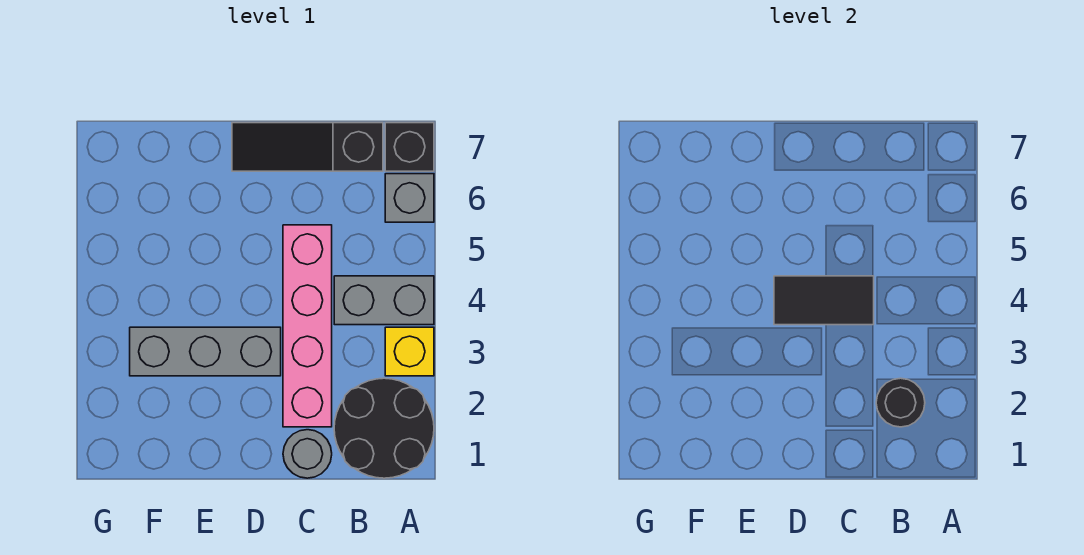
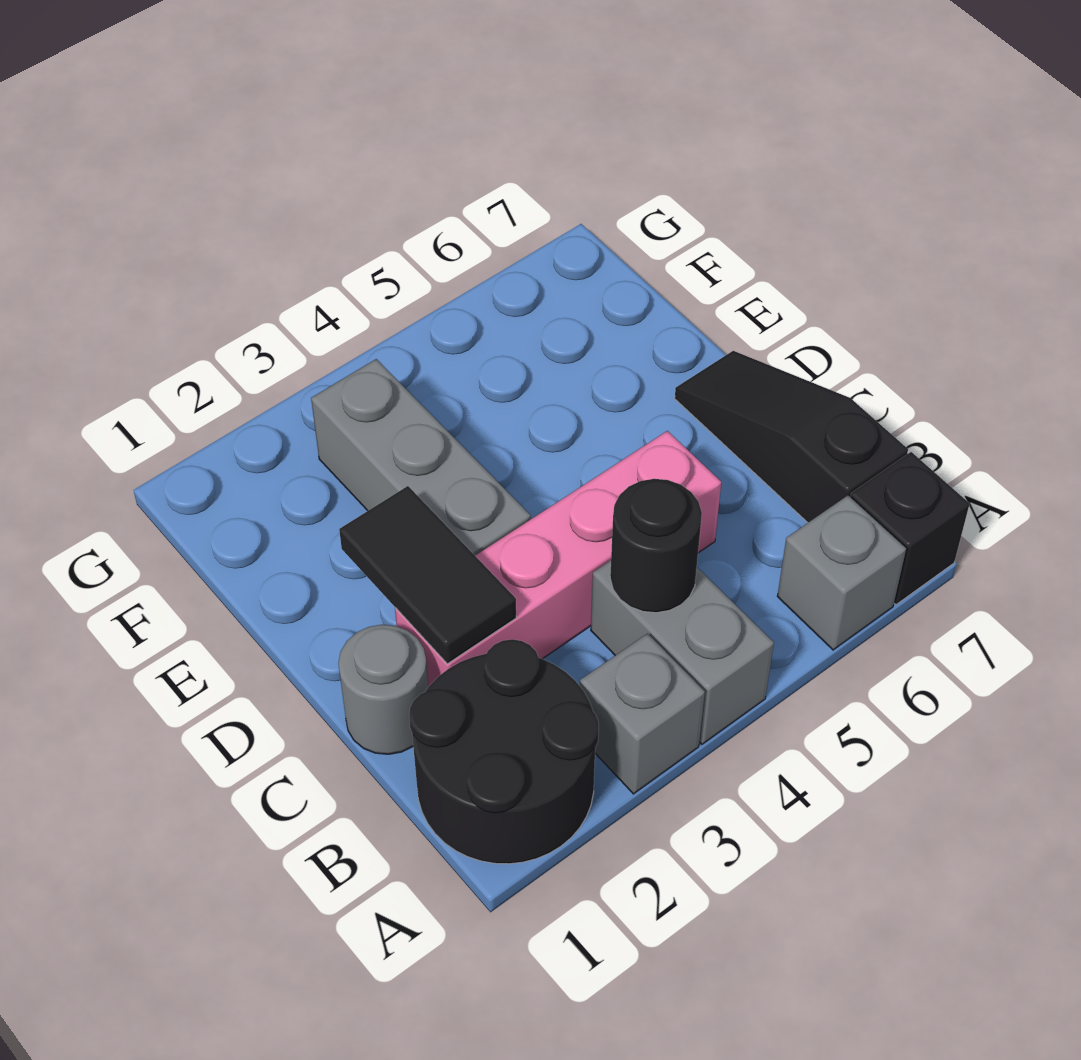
yellow 1x1 brick [385,327,434,376] -> grey 1x1 brick [580,634,705,794]
black 1x1 round brick [876,378,925,427] -> black 1x1 round brick moved to [610,479,702,613]
black 1x2 tile [774,276,874,325] -> black 1x2 tile moved to [339,486,516,664]

